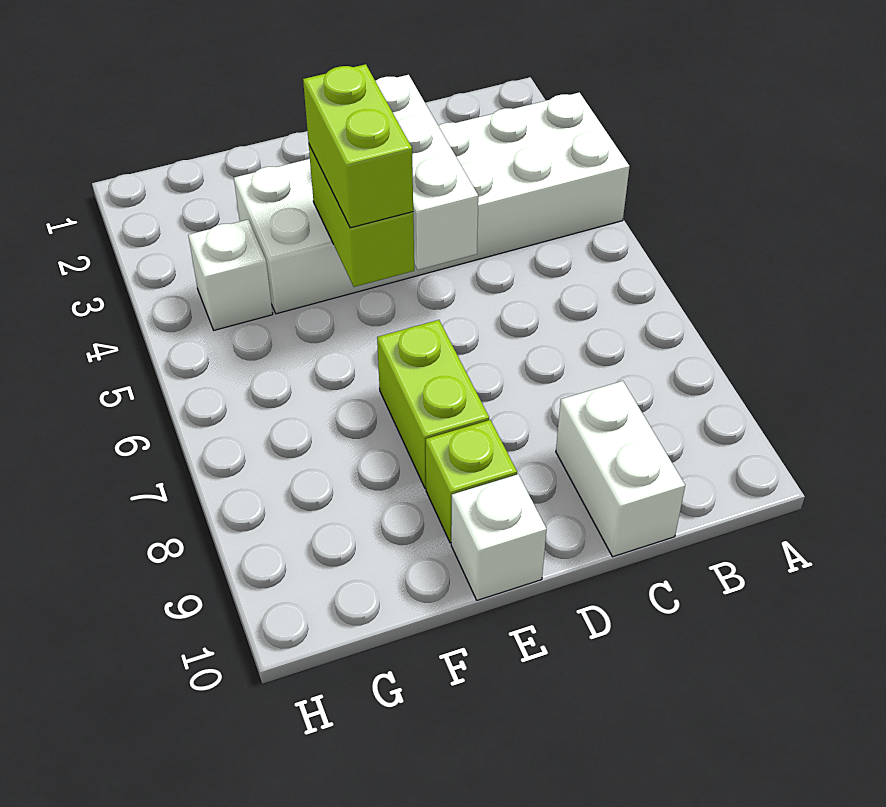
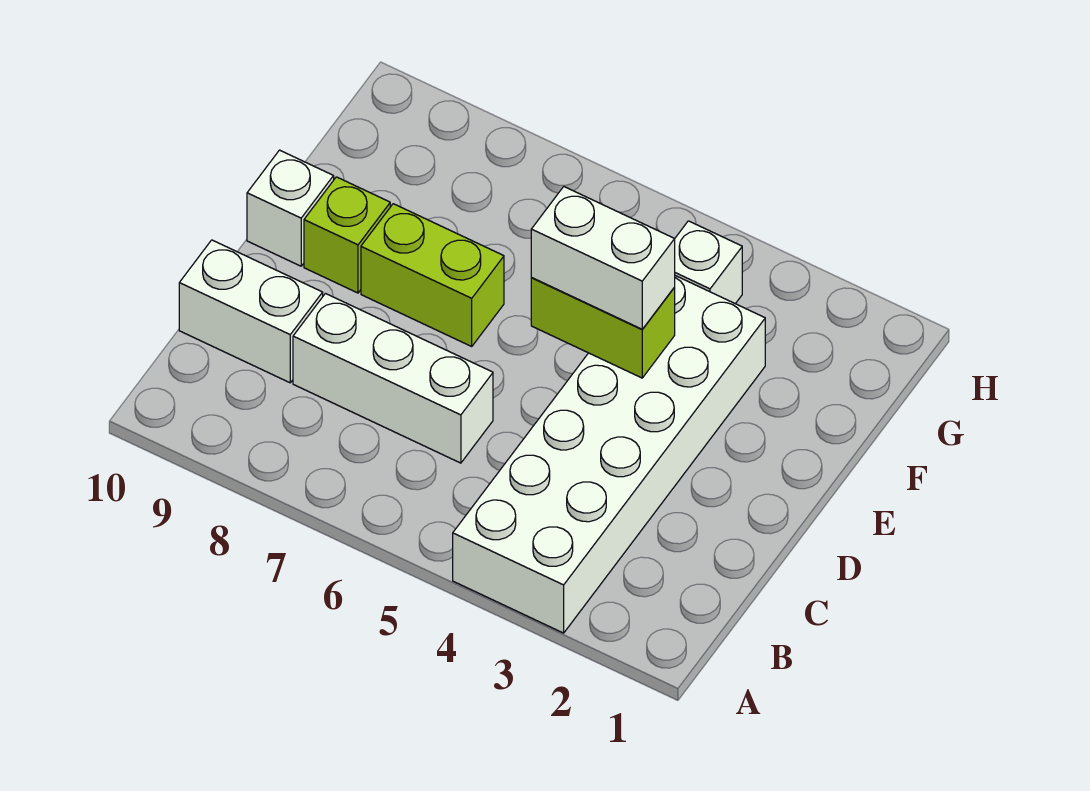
white 1x3 brick [376,75,478,270] -> white 1x3 brick moved to [293,294,493,463]
lime 1x2 brick [303,64,413,228] -> white 1x2 brick [531,187,675,329]

